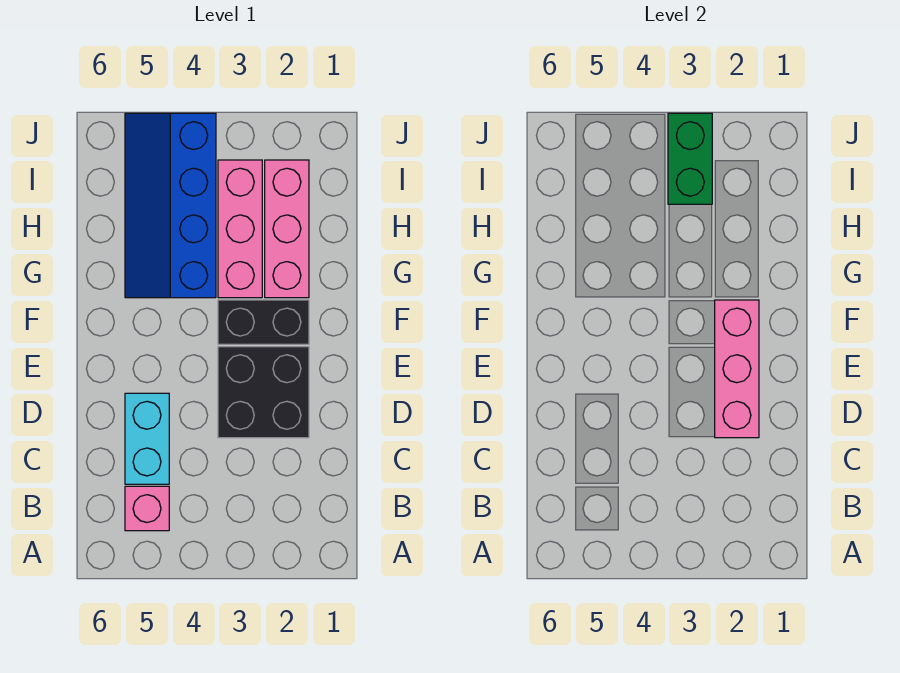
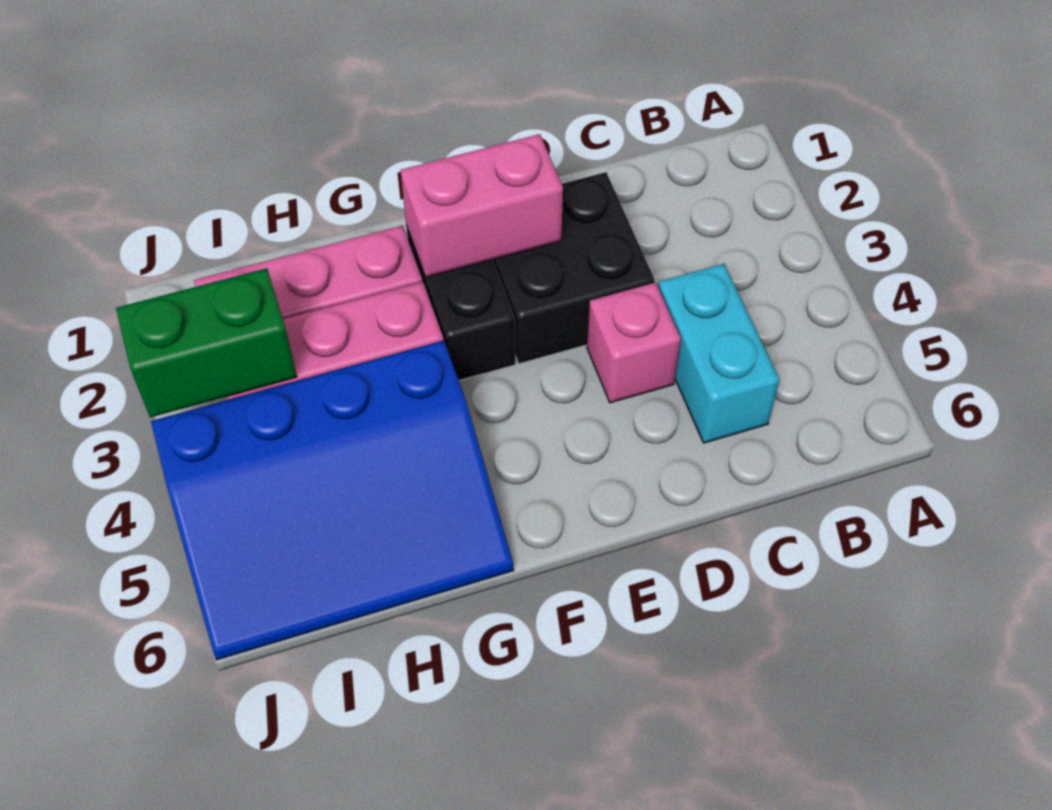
pink 1x1 brick [125,486,169,531] -> pink 1x1 brick moved to [587,283,681,403]
cyan 1x2 brick [125,393,169,484] -> cyan 1x2 brick turned to [658,264,780,443]
pink 1x3 brick [715,300,759,438] -> pink 1x2 brick [400,134,563,277]
blue 2x4 slope [125,113,216,298] -> blue 3x4 slope [151,341,514,660]

